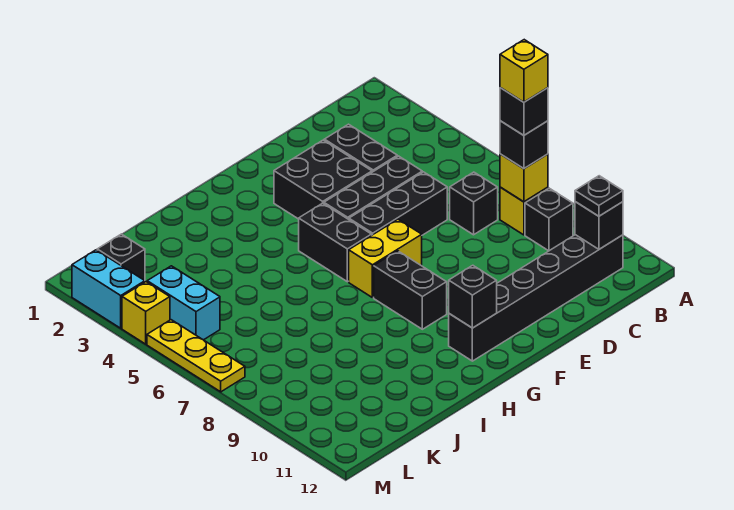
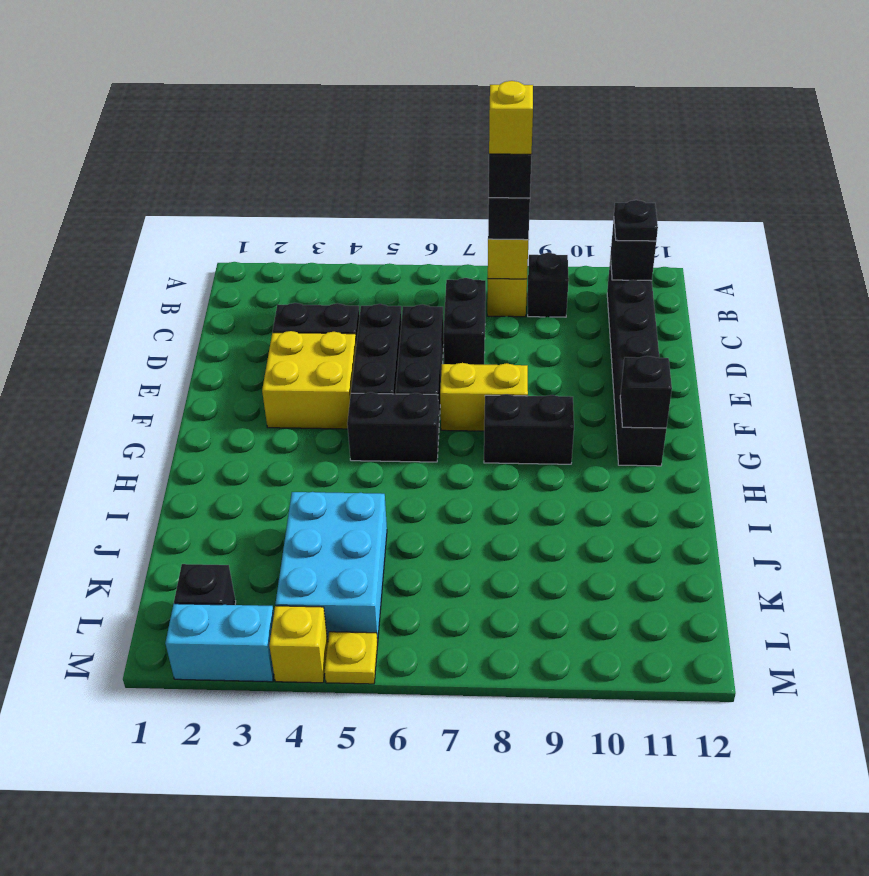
black 1x1 brick [450,172,498,235] -> black 1x2 brick [443,278,486,365]
black 2x2 brick [274,140,372,219] -> yellow 2x2 brick [262,331,356,429]
yellow 1x2 brick [349,219,422,298] -> yellow 1x2 brick turned to [440,363,528,431]
cyan 1x2 brick [147,266,220,340] -> cyan 2x3 brick [275,492,387,642]
yellow 1x3 plate [147,320,245,392] -> yellow 1x1 plate [325,632,378,684]

